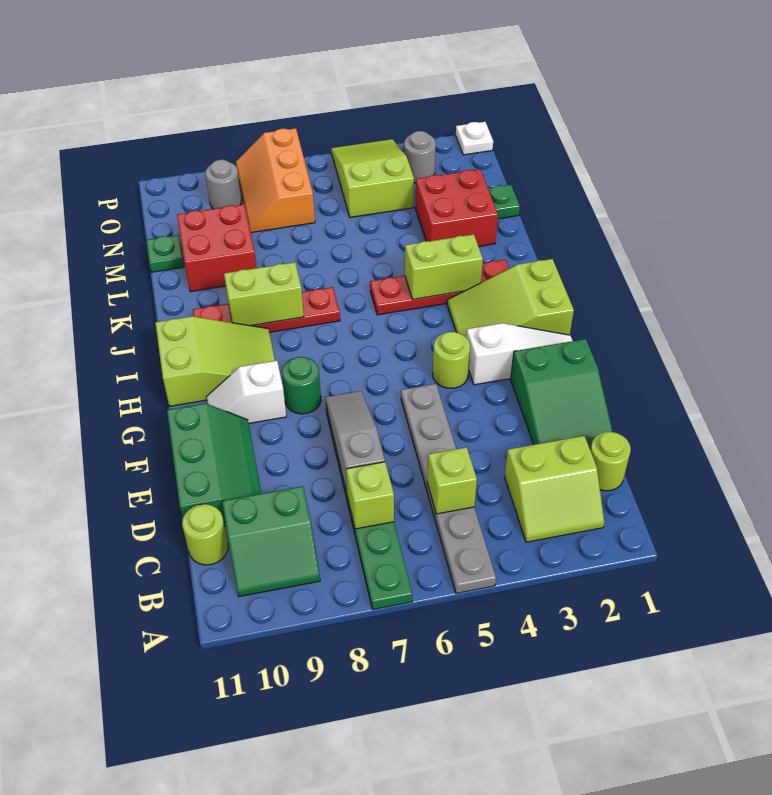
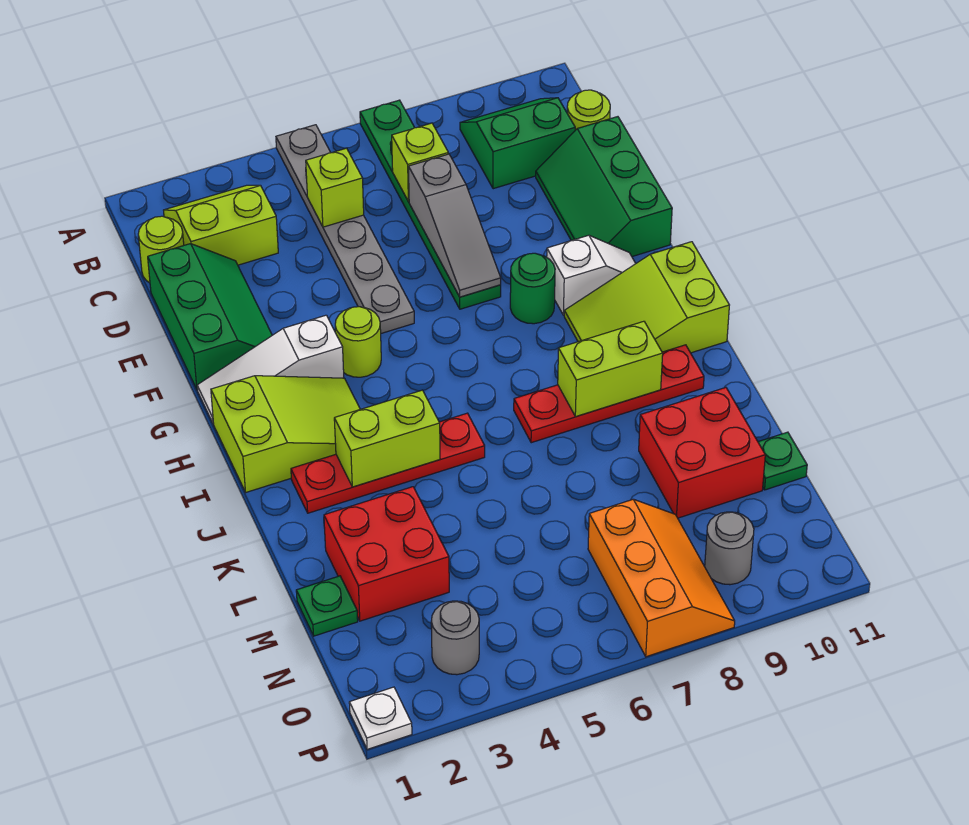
green 2x3 slope [511,339,613,450] -> green 2x3 slope turned to [148,244,272,390]
lime 2x3 slope [331,139,414,217] -> none

